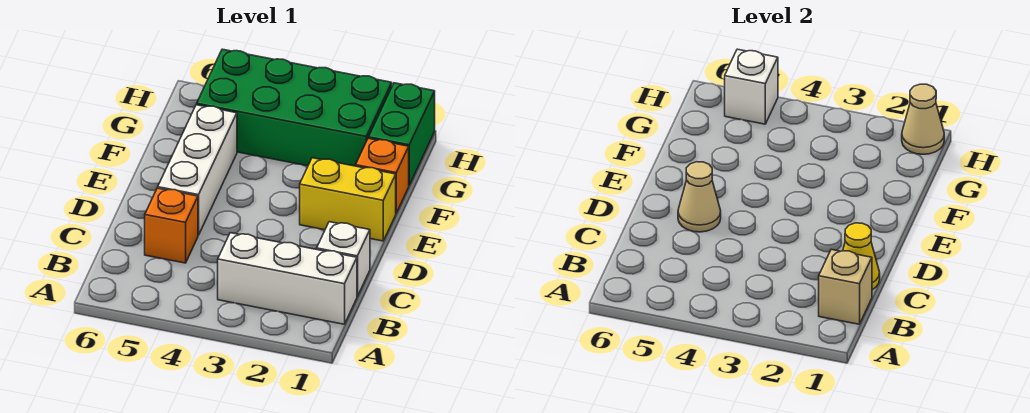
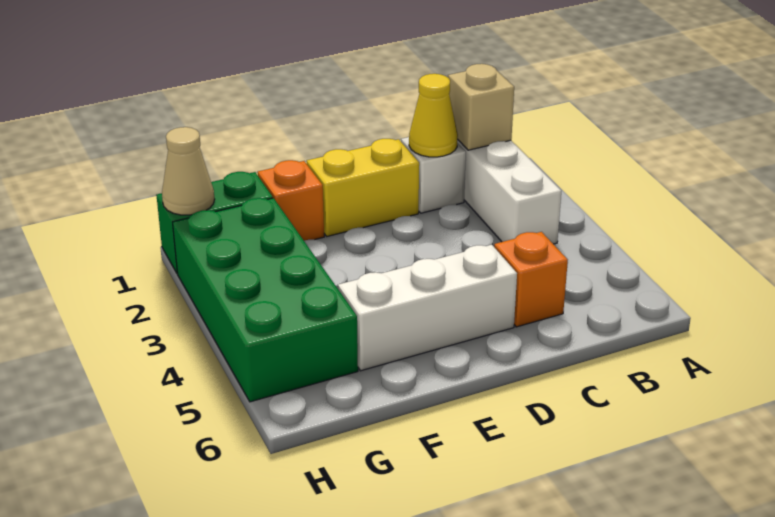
tan 1x1 cone [678,162,721,232] -> none
yellow 1x2 brick [300,158,396,241] -> yellow 1x2 brick turned to [307,139,419,236]
white 1x1 brick [725,49,778,124] -> none

